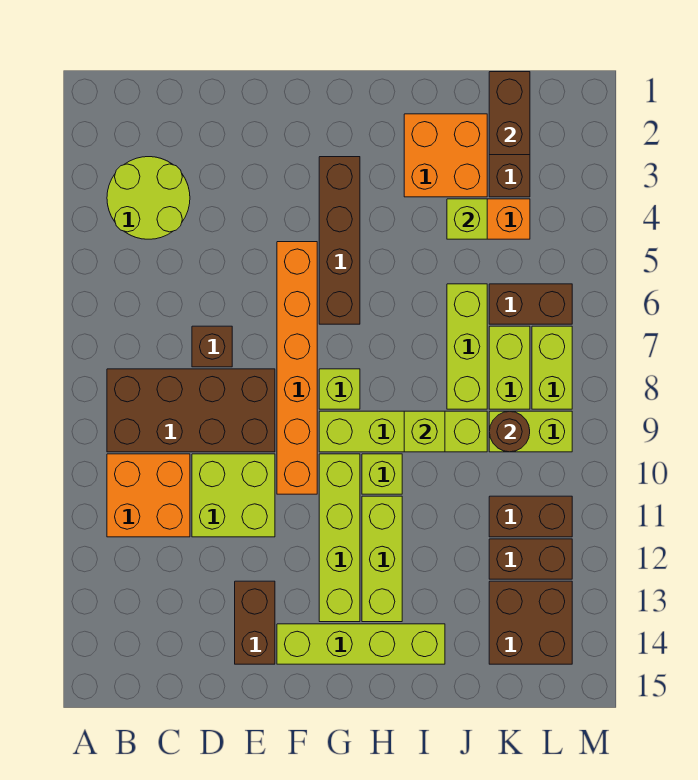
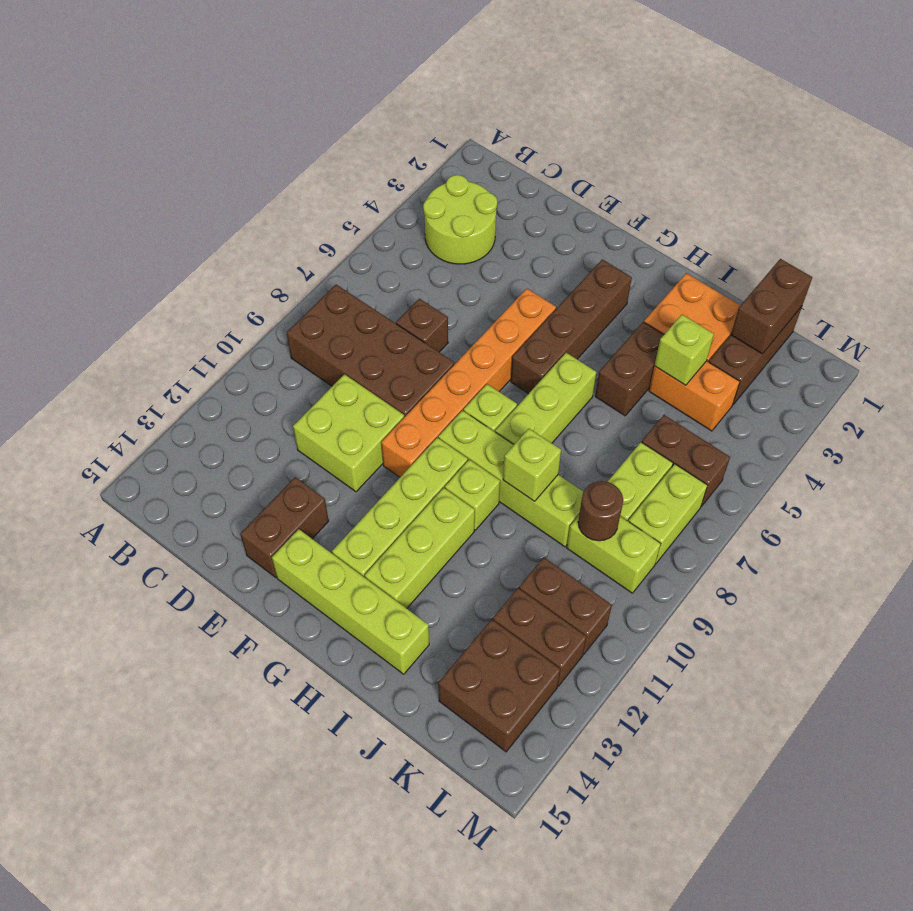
orange 2x2 brick [107,454,190,537] -> none
none -> brown 1x2 brick [595,322,664,416]
lime 1x3 brick [447,284,487,409] -> lime 1x3 brick moved to [495,353,596,445]

